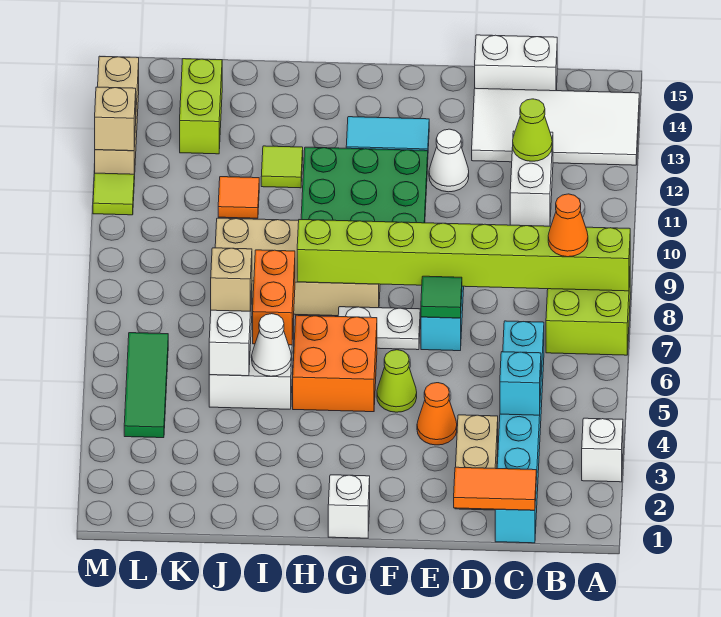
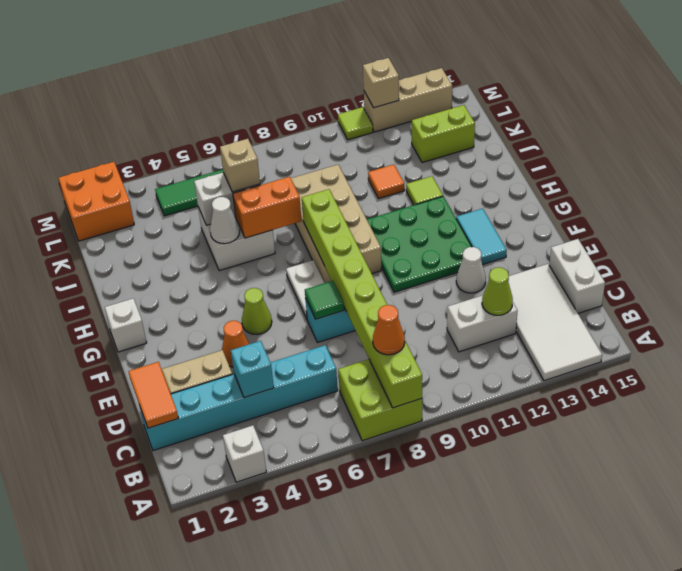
orange 2x2 brick [293,315,377,412] -> orange 2x2 brick moved to [59,162,134,241]

